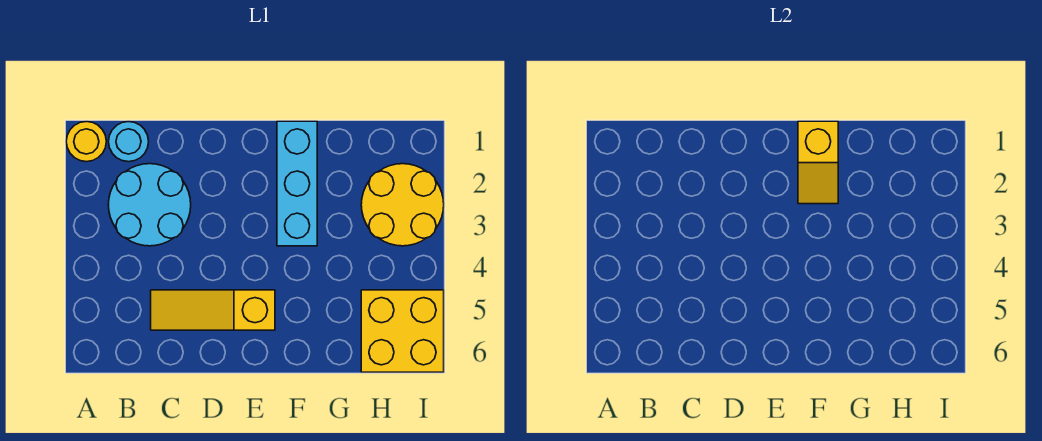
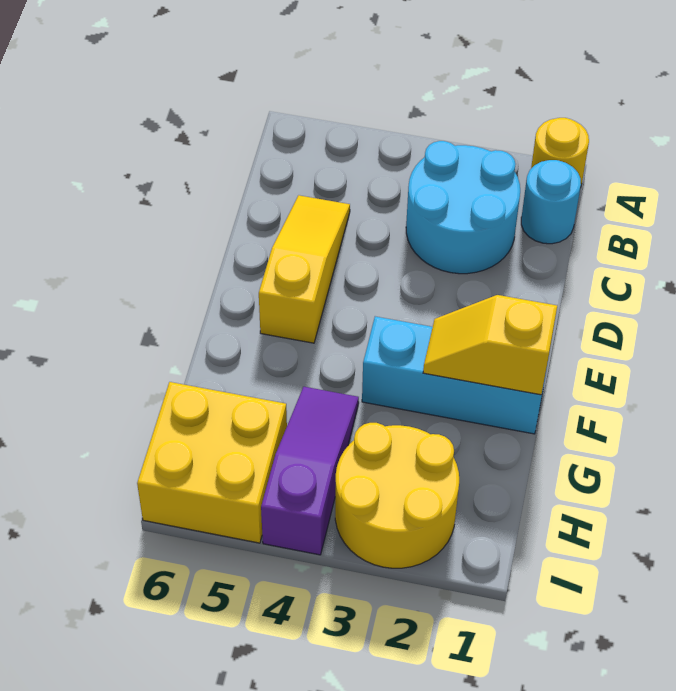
none -> purple 1x3 slope [261,387,359,555]

